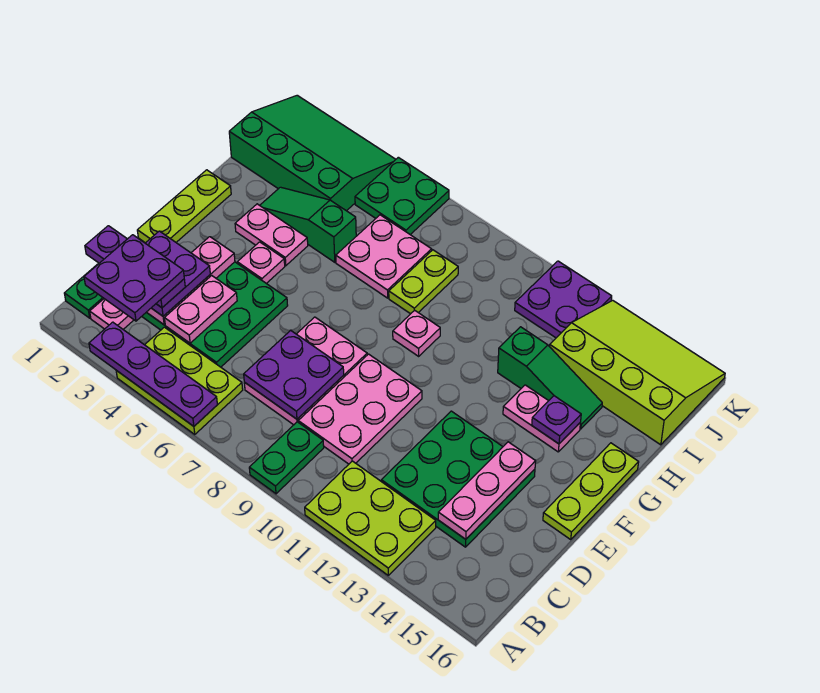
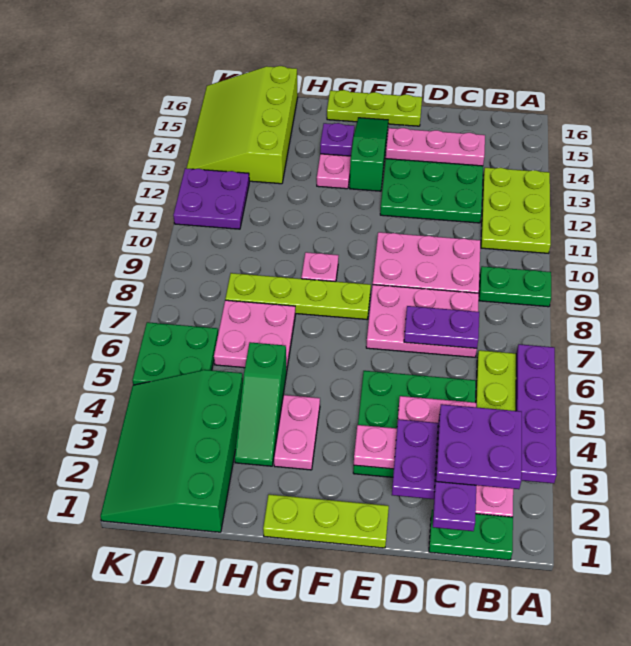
purple 2x2 plate [244,330,344,419] -> purple 1x2 plate [404,306,479,348]
pink 1x1 plate [237,242,285,283] -> none
lime 1x2 plate [389,250,458,314] -> lime 1x4 plate [225,273,371,319]
green 1x3 slope [498,327,602,429] -> green 1x3 slope moved to [350,118,388,191]

